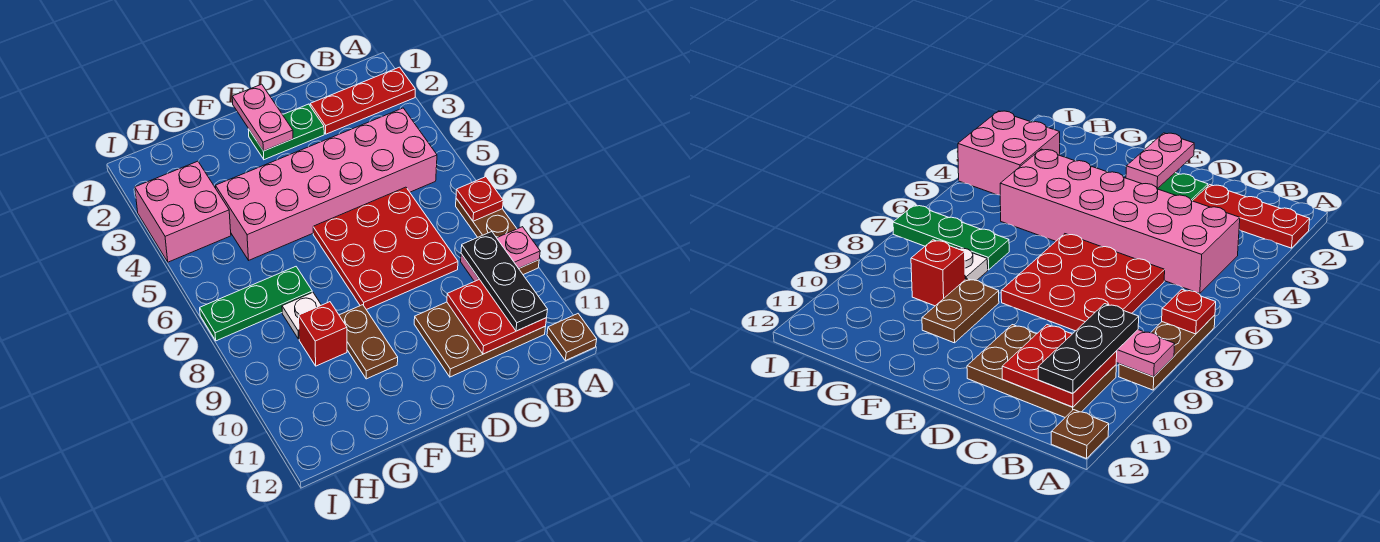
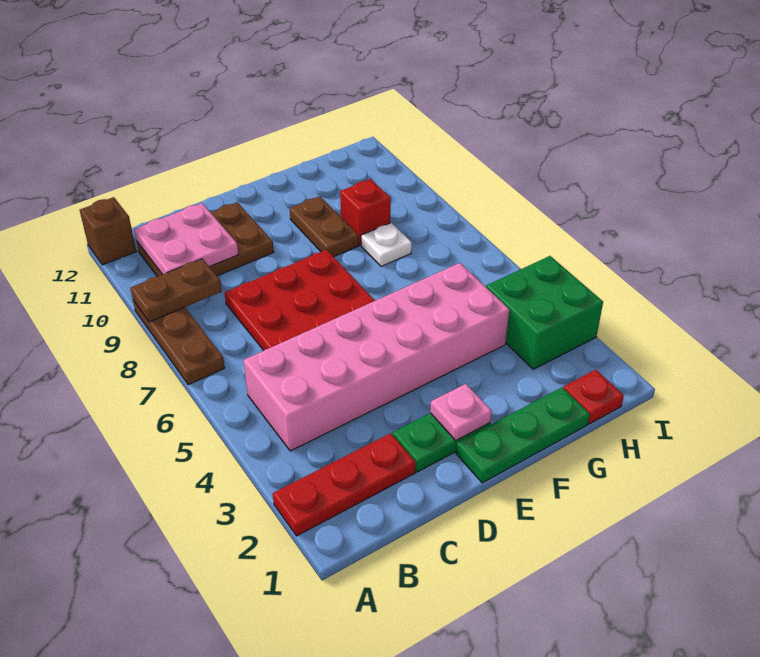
red 1x1 plate [456,177,503,221] -> red 1x1 plate moved to [564,370,624,424]
pink 1x2 plate [461,227,540,282] -> brown 1x2 plate [130,259,222,322]
brown 1x1 plate [547,314,597,361] -> brown 1x1 brick [80,197,136,265]
black 1x3 plate [461,232,548,331] -> none
red 2x2 plate [447,279,546,354] -> pink 2x2 plate [134,203,239,275]
pink 1x2 plate [232,84,293,151] -> pink 1x1 plate [430,384,492,440]
green 1x3 plate [200,267,312,341] -> green 1x3 plate moved to [456,387,590,483]
pink 2x2 brick [135,161,231,262] -> green 2x2 brick [486,256,603,369]

